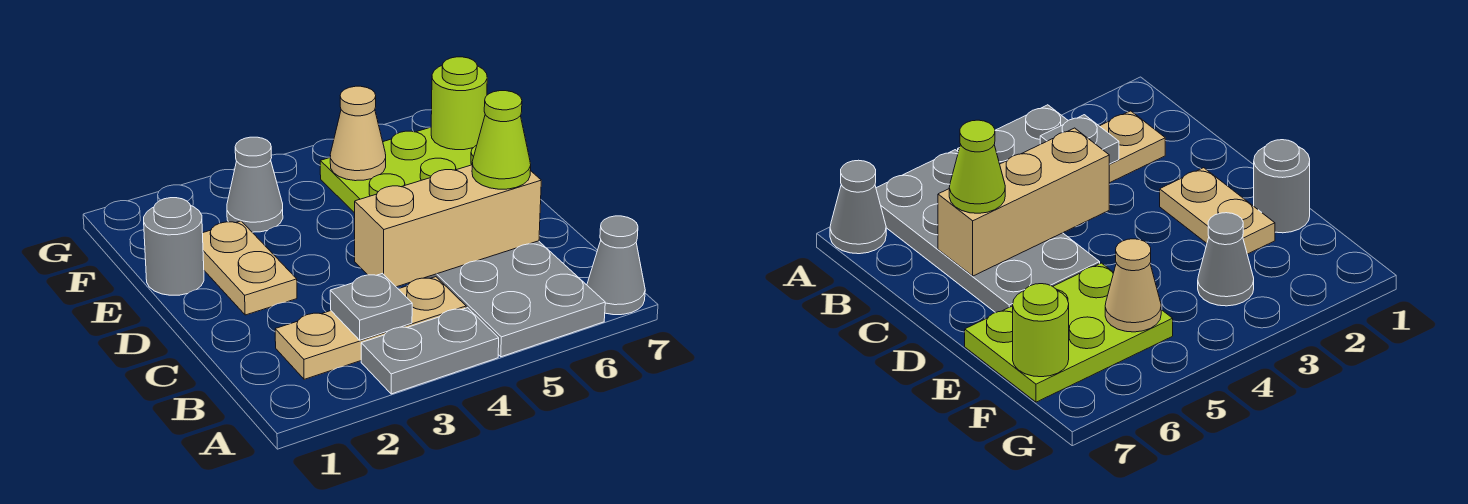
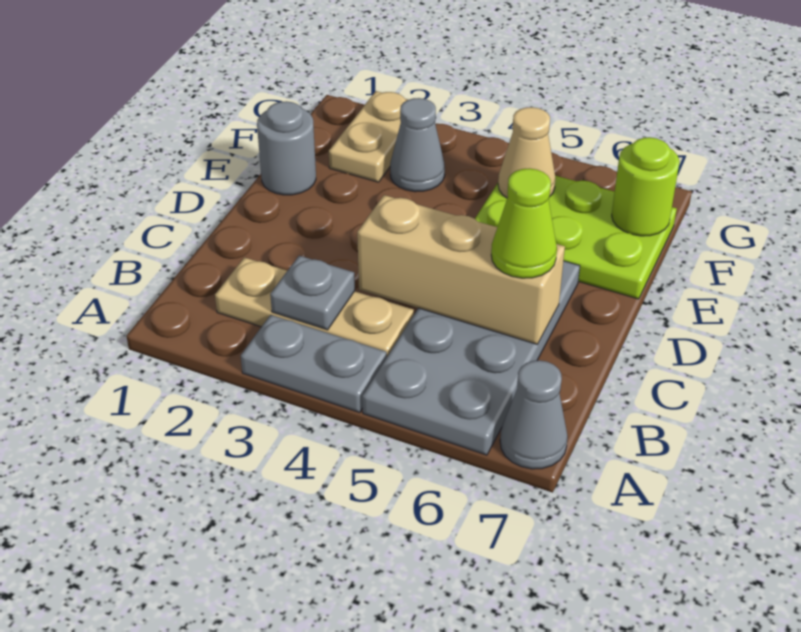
tan 1x2 plate [203,221,297,315] -> tan 1x2 plate moved to [329,91,408,182]

